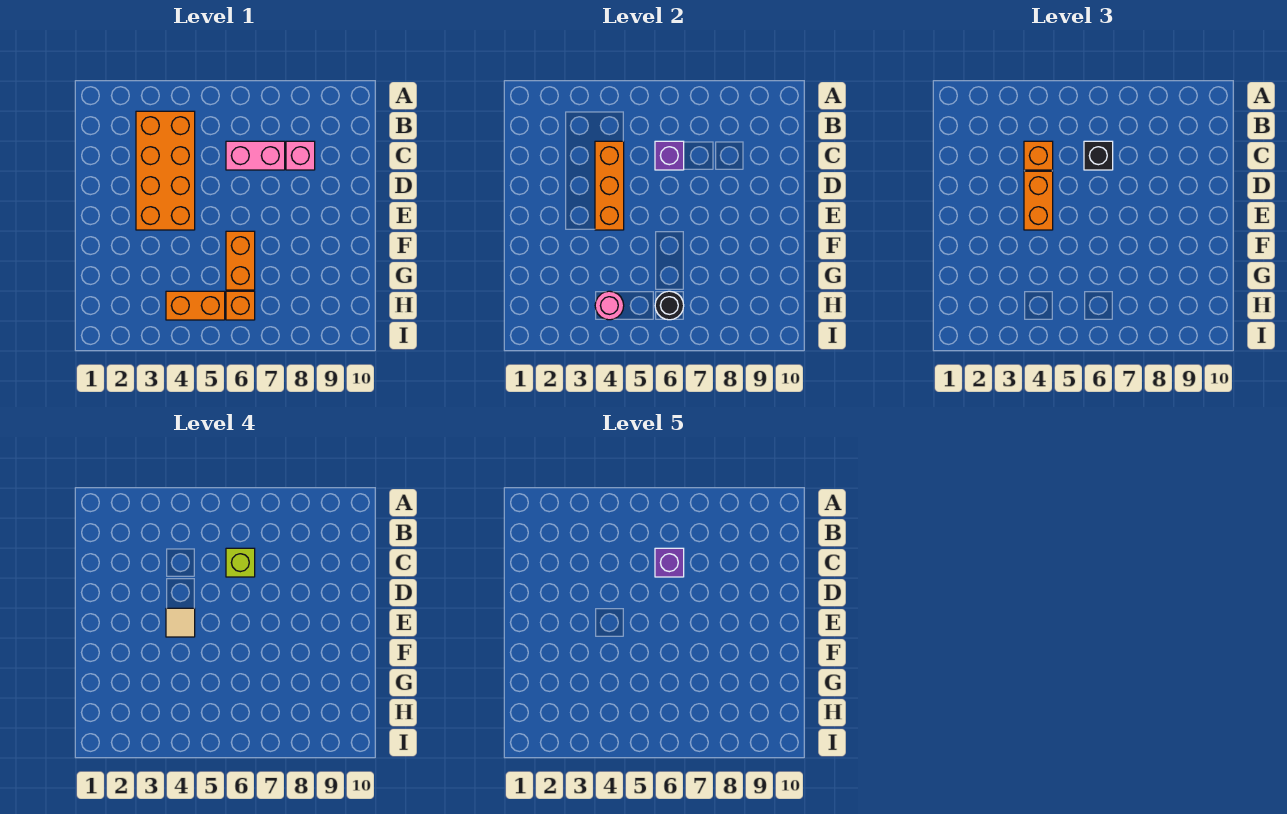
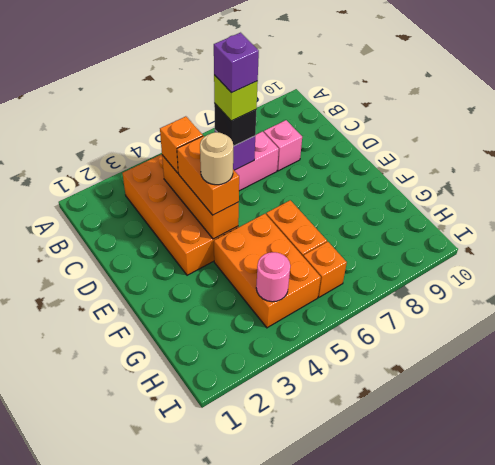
tan 1x1 tile [166,608,195,637] -> tan 1x1 round brick [200,132,233,185]
orange 1x2 brick [166,291,225,320] -> orange 2x3 brick [214,214,321,328]
black 1x1 round brick [655,291,684,320] -> none

